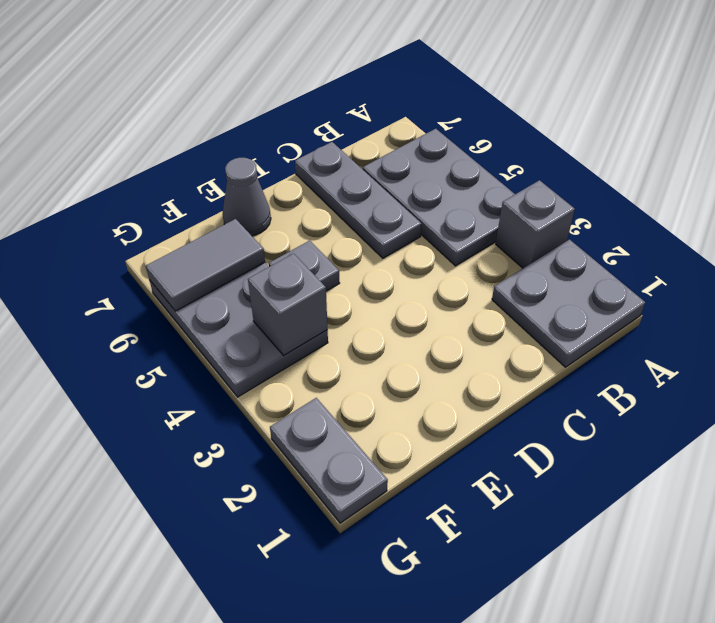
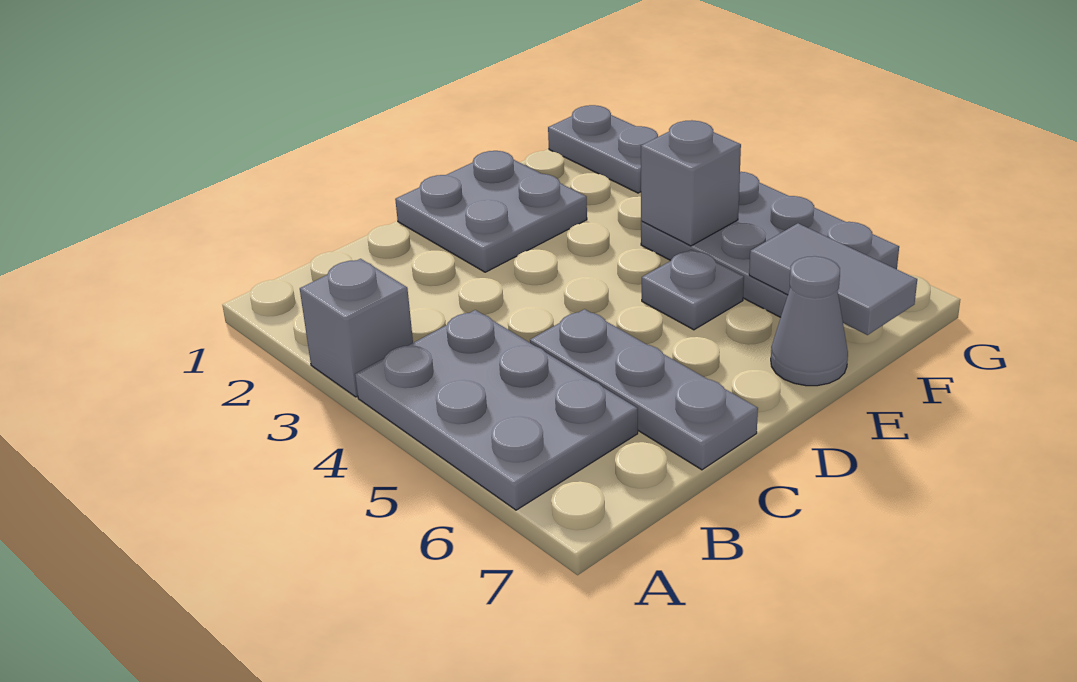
grey 2x2 plate [492,240,645,367] -> grey 2x2 plate moved to [395,151,587,272]
grey 1x2 tile [146,219,265,311] -> grey 1x2 tile turned to [749,223,917,335]

